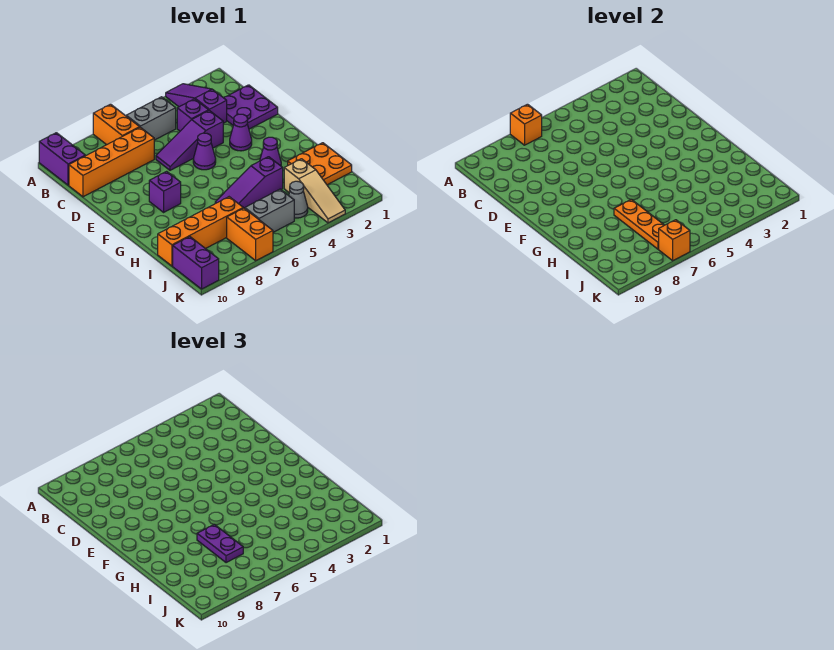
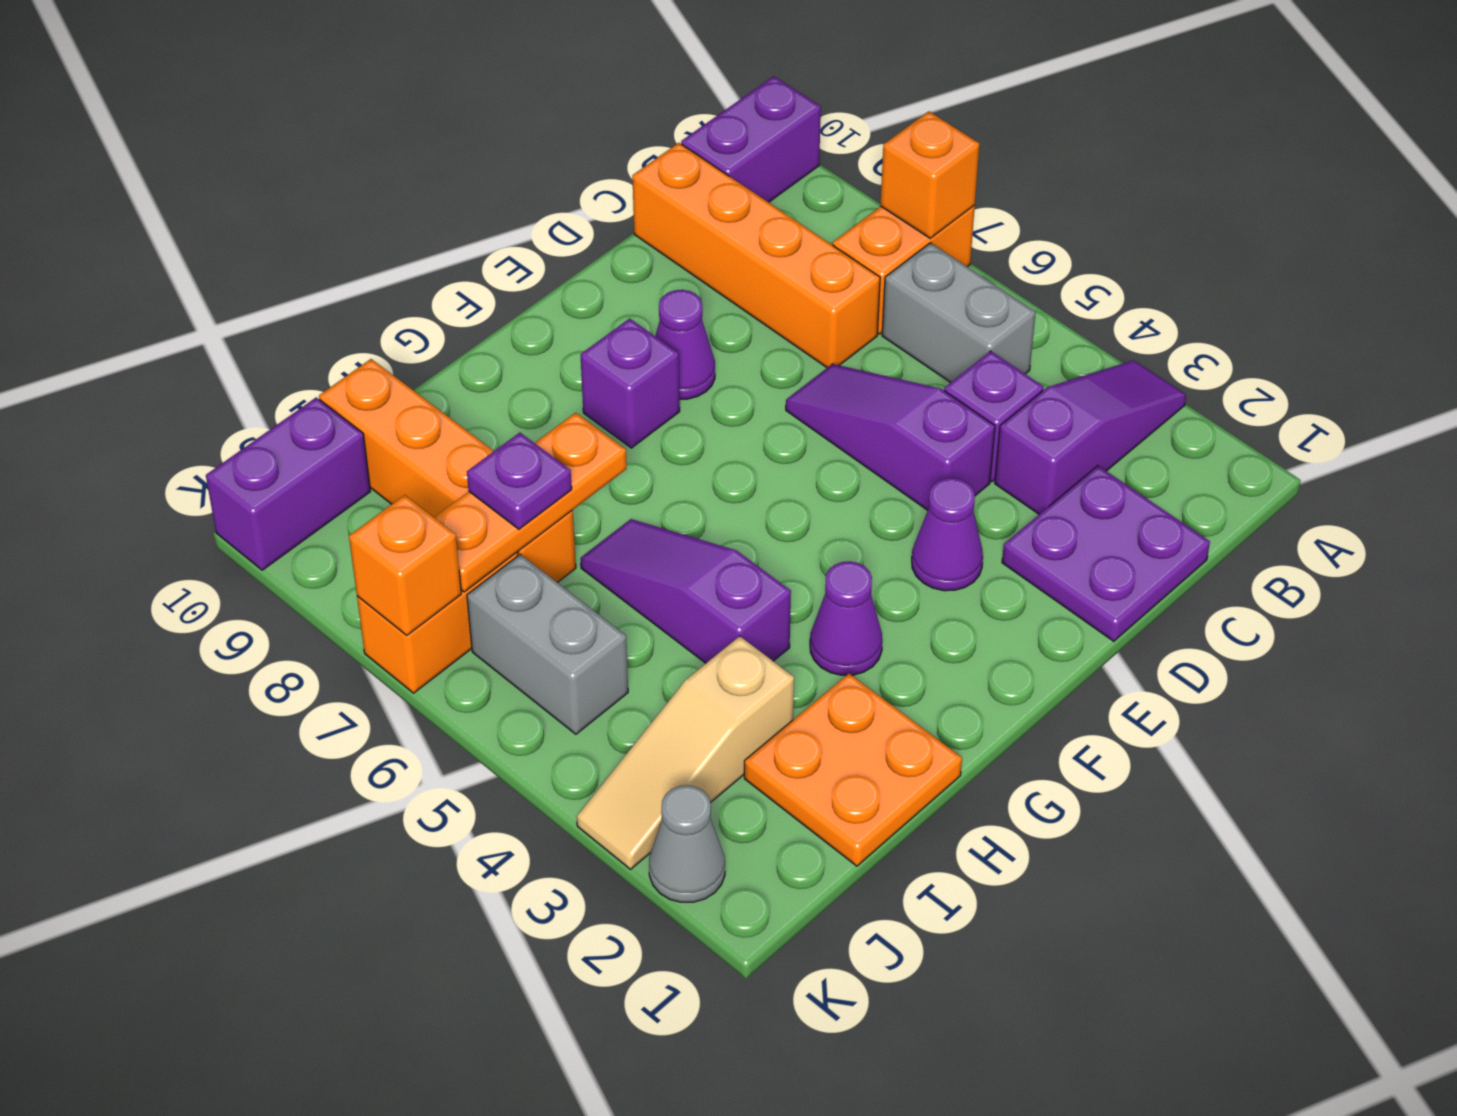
purple 1x1 cone [193,133,216,170] -> purple 1x1 cone moved to [655,290,715,399]
purple 1x2 plate [197,524,243,563] -> purple 1x1 plate [467,433,572,529]
grey 1x1 cone [289,181,308,218] -> grey 1x1 cone moved to [649,785,725,902]

